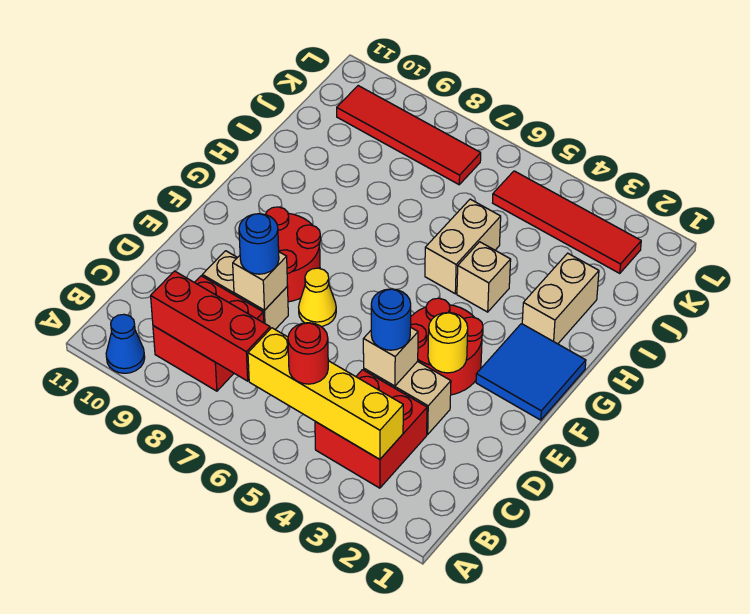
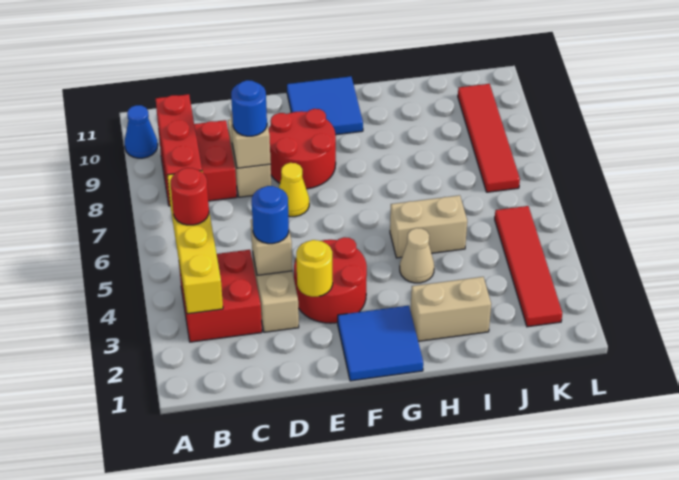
none -> blue 2x2 tile [287,76,363,135]
tan 1x1 brick [457,242,511,312] -> tan 1x1 cone [400,228,434,283]

